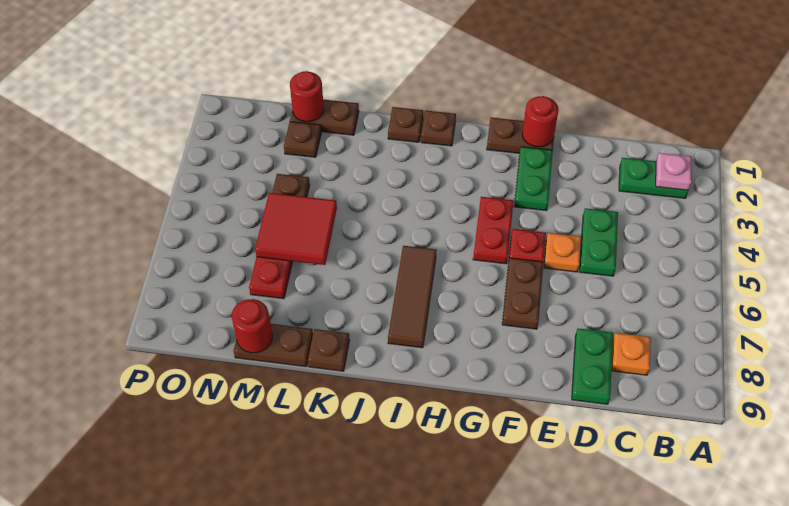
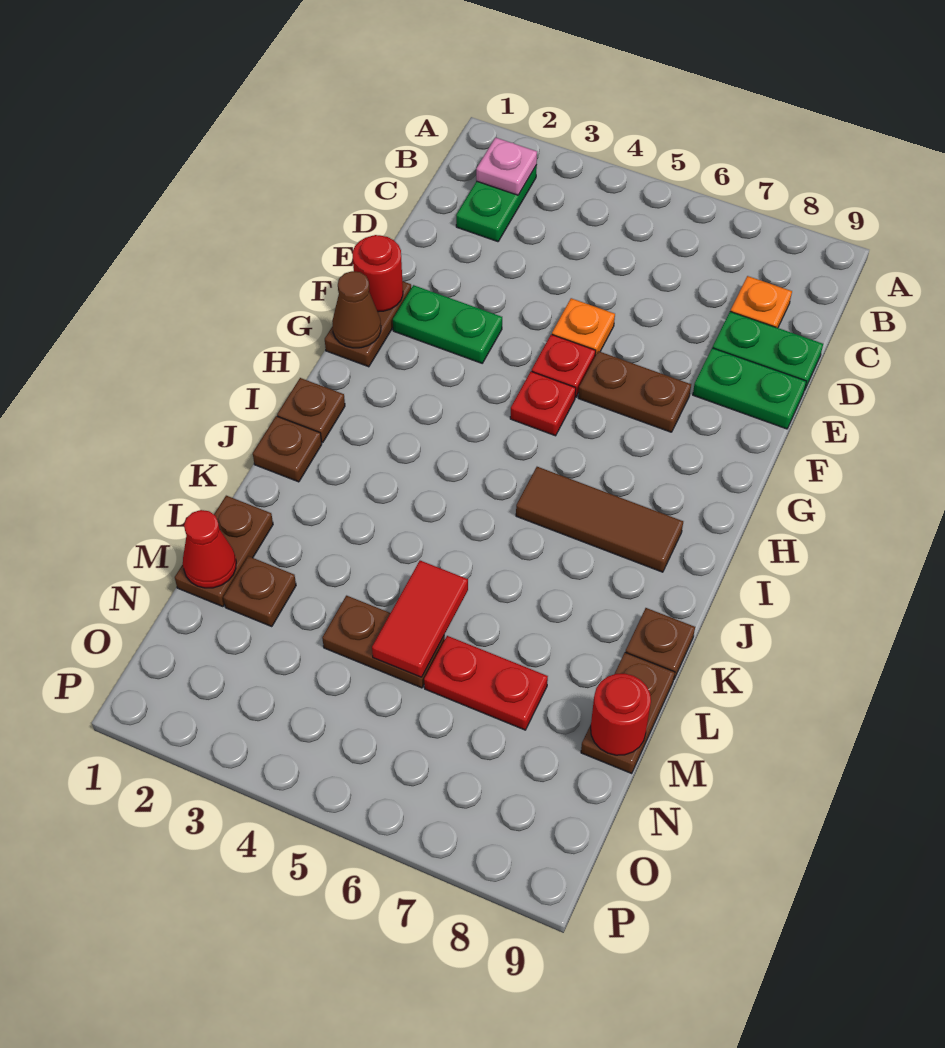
green 1x2 plate [580,208,618,276] -> green 1x2 plate moved to [693,348,806,429]
none -> brown 1x1 cone [332,271,381,348]
red 1x2 plate [473,197,513,264] -> red 1x1 plate [510,371,576,436]
red 2x2 tile [255,193,337,265] -> red 1x2 tile [372,561,468,677]
red 1x1 round brick [290,71,324,122] -> red 1x1 cone [183,510,236,588]

